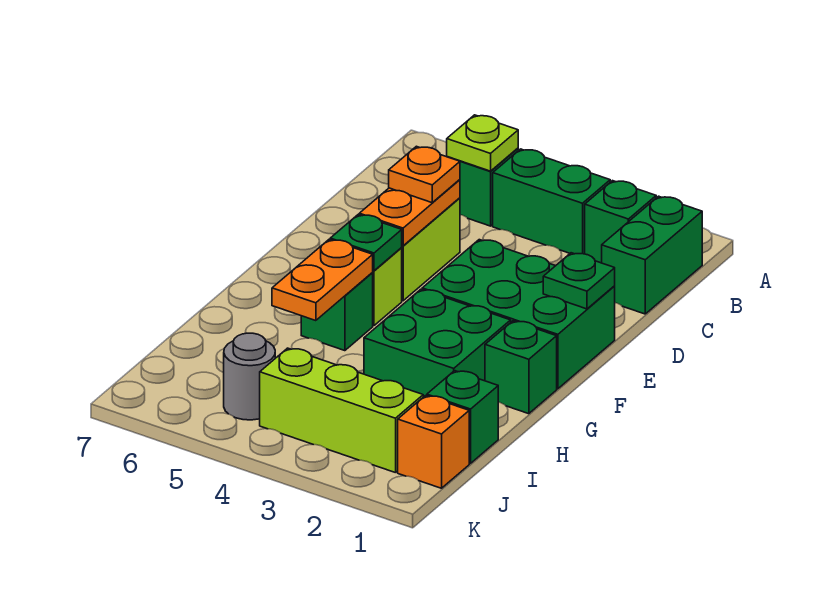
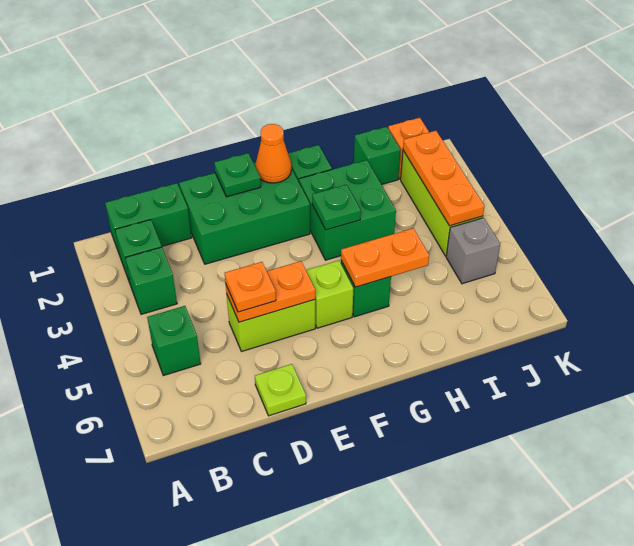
green 1x2 brick [493,149,610,254] -> green 1x1 brick [125,247,177,314]
lime 1x1 plate [447,115,518,171] -> lime 1x1 plate moved to [255,364,306,416]
green 2x3 brick [422,240,615,389] -> green 2x3 brick turned to [179,162,310,264]
none -> orange 1x1 cone [255,124,291,183]
green 1x1 plate [330,215,402,271] -> green 1x1 plate moved to [312,185,361,230]
none -> orange 1x3 plate [403,131,485,226]
grey 1x1 round brick [224,333,275,420] -> grey 1x1 brick [446,218,500,284]

